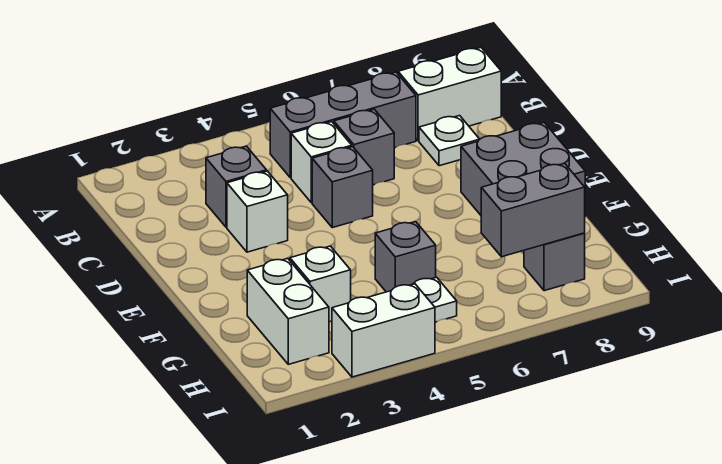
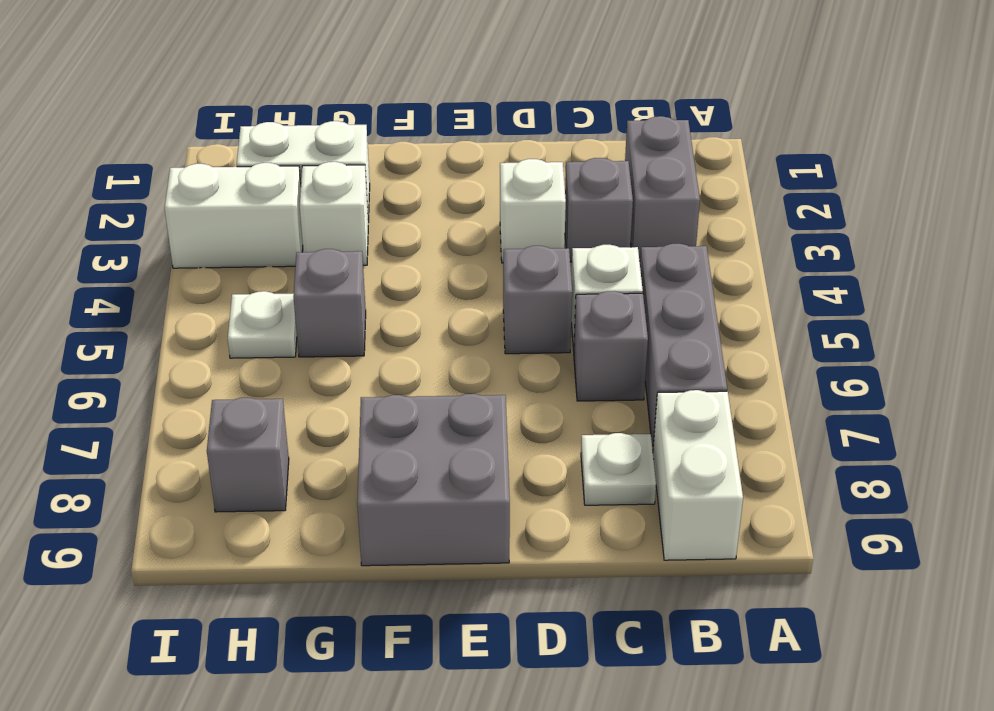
grey 1x2 brick [481,163,585,257] -> grey 1x2 brick moved to [625,116,700,261]
white 1x2 brick [332,284,435,377] -> white 1x2 brick turned to [165,163,303,268]

